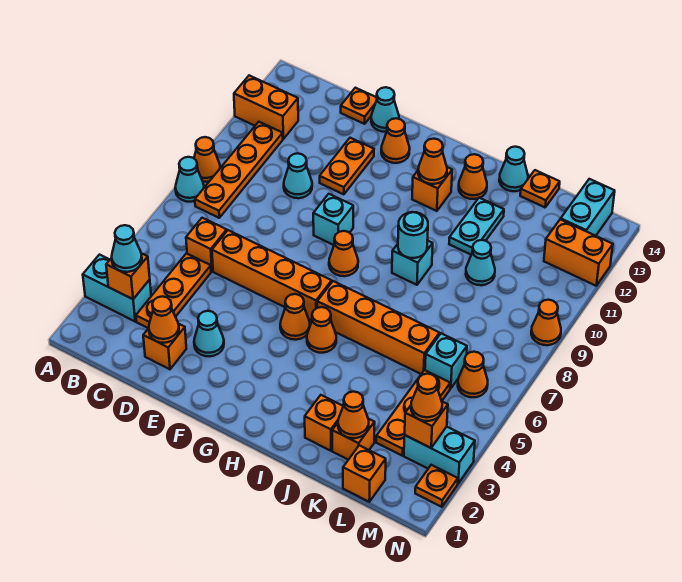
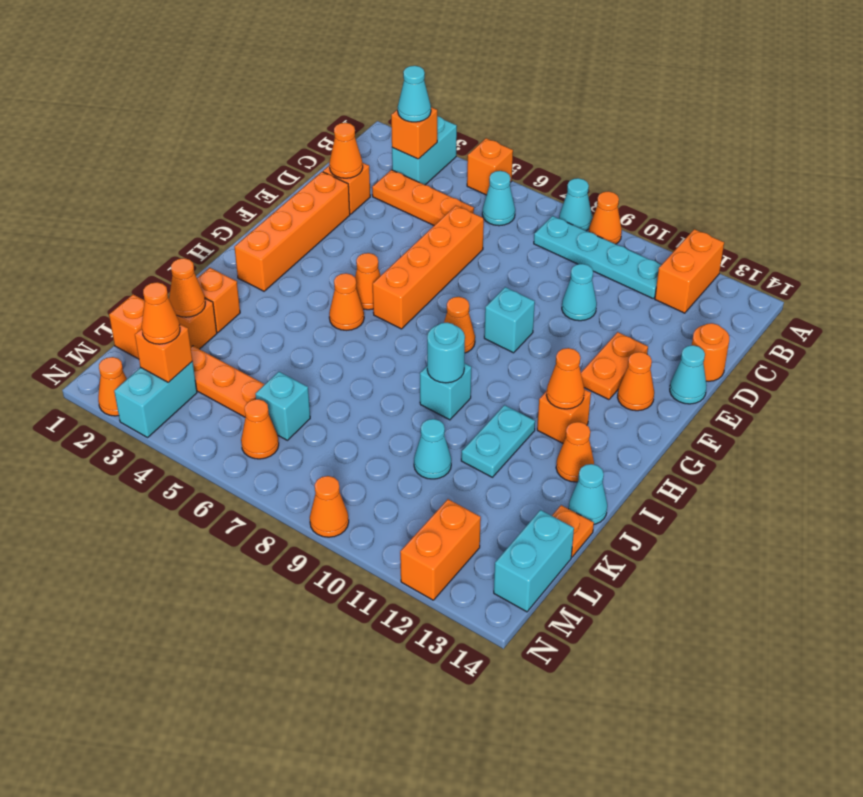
orange 1x4 plate [195,122,283,218] -> cyan 1x4 plate [534,216,661,298]
orange 1x1 brick [186,218,227,271] -> orange 1x1 brick moved to [467,138,513,195]
orange 1x1 plate [341,88,377,124] -> orange 1x1 round brick [692,323,729,381]
cyan 1x1 cone [194,311,224,356] -> cyan 1x1 cone moved to [482,171,515,226]
orange 1x2 plate [320,138,374,194] -> orange 1x2 plate turned to [581,332,648,400]
orange 1x4 brick [317,281,440,374] -> orange 1x4 brick moved to [234,172,350,291]
cyan 1x2 plate [449,198,504,255] -> cyan 1x2 plate turned to [461,405,535,477]
cyan 1x2 brick [561,179,615,236] -> cyan 1x2 brick turned to [494,510,574,612]
orange 1x1 plate [415,465,458,507] -> orange 1x1 cone [98,357,127,416]

